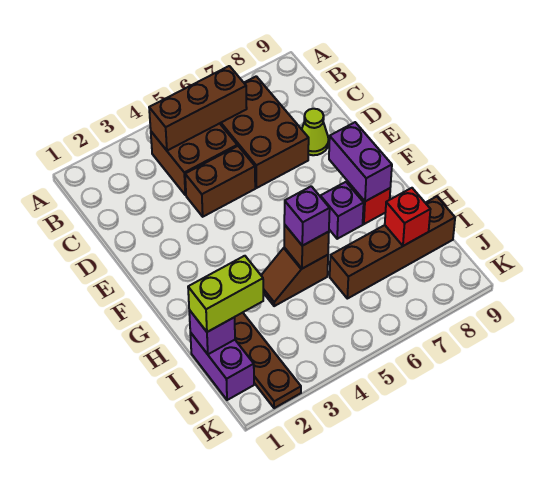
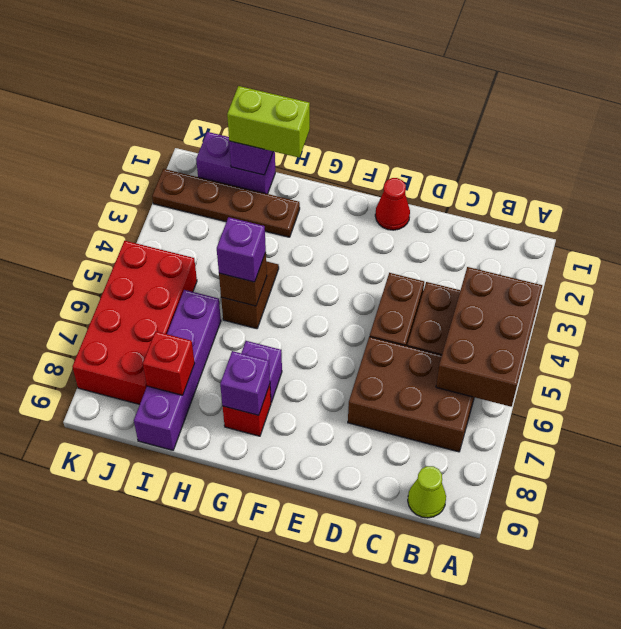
brown 1x3 brick [149,66,247,151] -> brown 2x3 brick [436,267,542,407]
lime 1x1 cone [302,109,329,155] -> lime 1x1 cone moved to [408,466,446,518]
none -> red 1x1 cone [375,178,410,230]
purple 1x2 brick [329,122,392,201] -> purple 1x1 brick [220,351,270,415]
lime 1x2 brick [188,256,263,332] -> lime 1x2 brick turned to [227,86,310,157]
brown 1x4 brick [330,197,455,299] -> purple 1x4 brick [134,290,221,450]
none -> red 2x4 brick [72,241,197,405]

